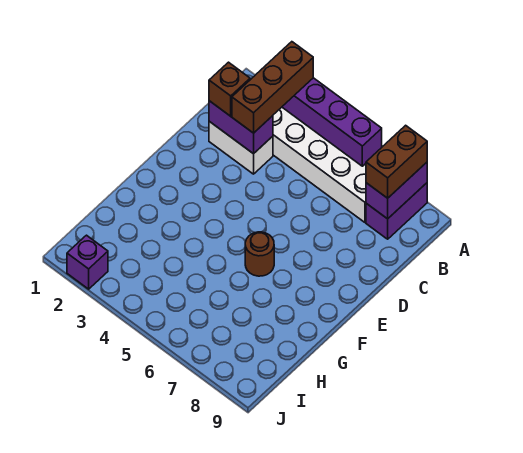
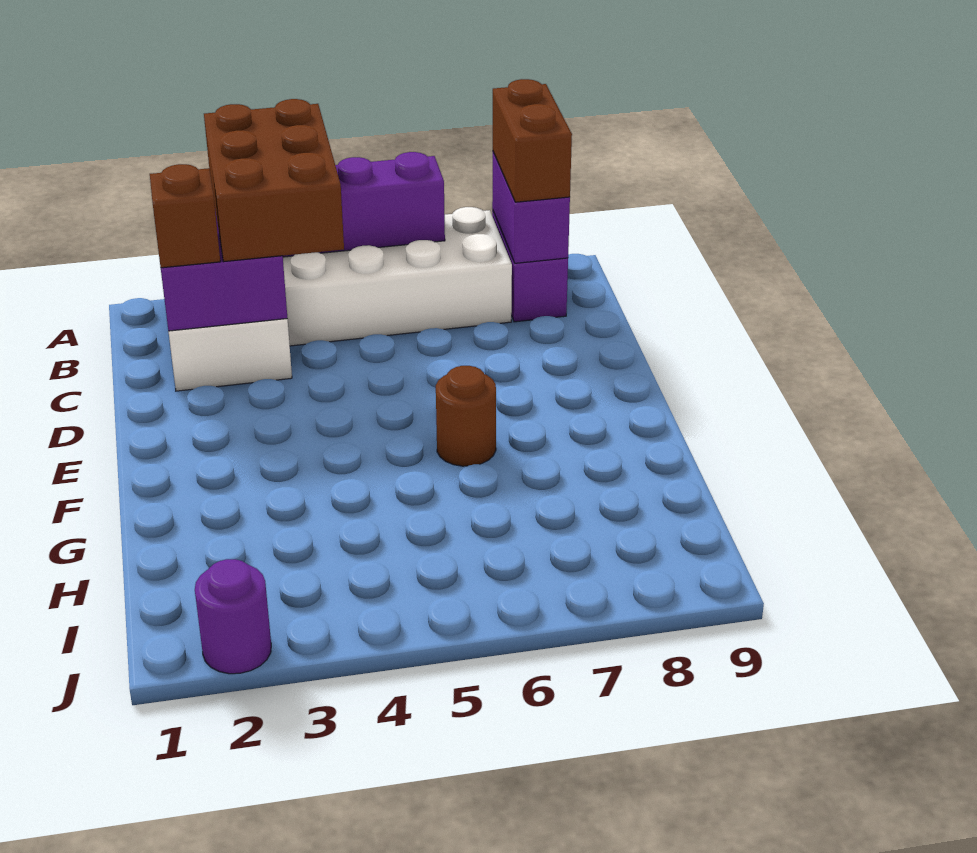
brown 1x3 brick [232,42,313,133] -> brown 2x3 brick [204,99,344,261]
purple 1x1 brick [67,235,108,289] -> purple 1x1 round brick [195,559,271,674]

